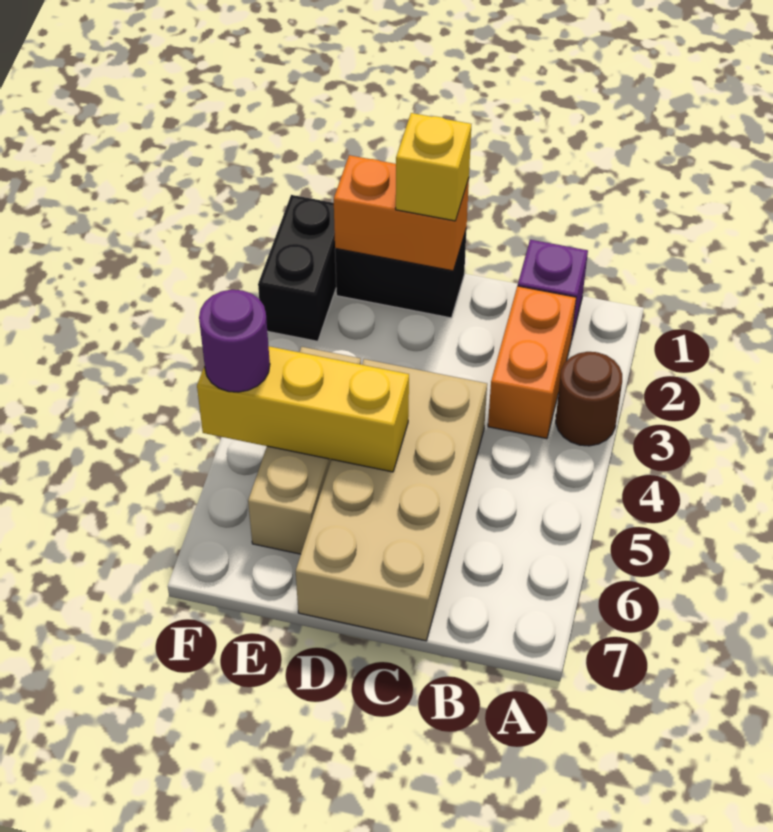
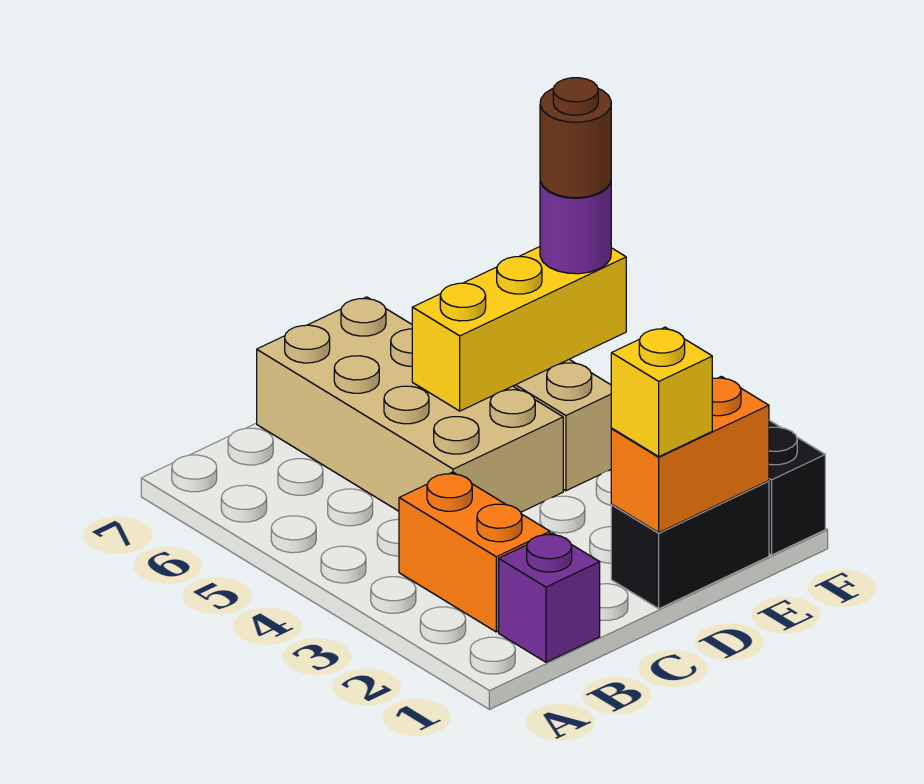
brown 1x1 round brick [556,352,622,446] -> brown 1x1 round brick moved to [540,78,611,198]

